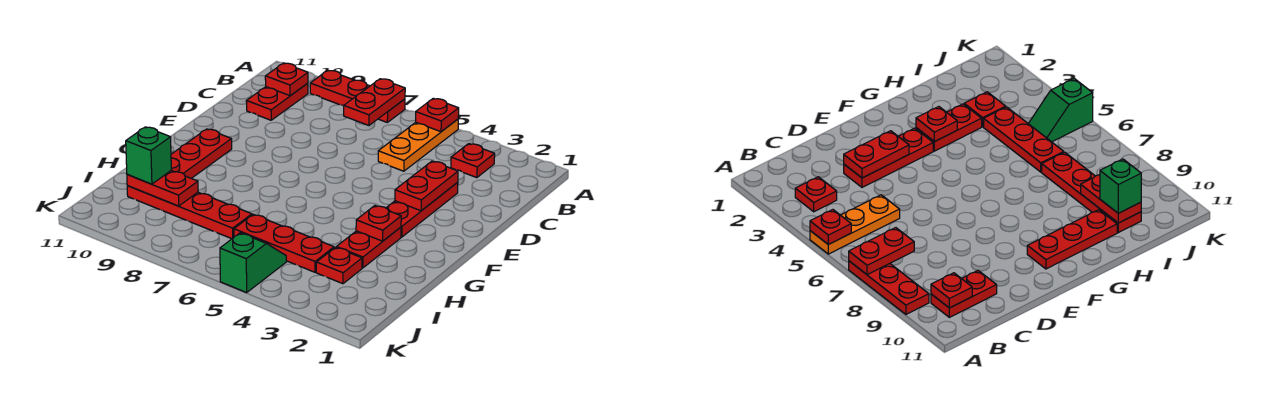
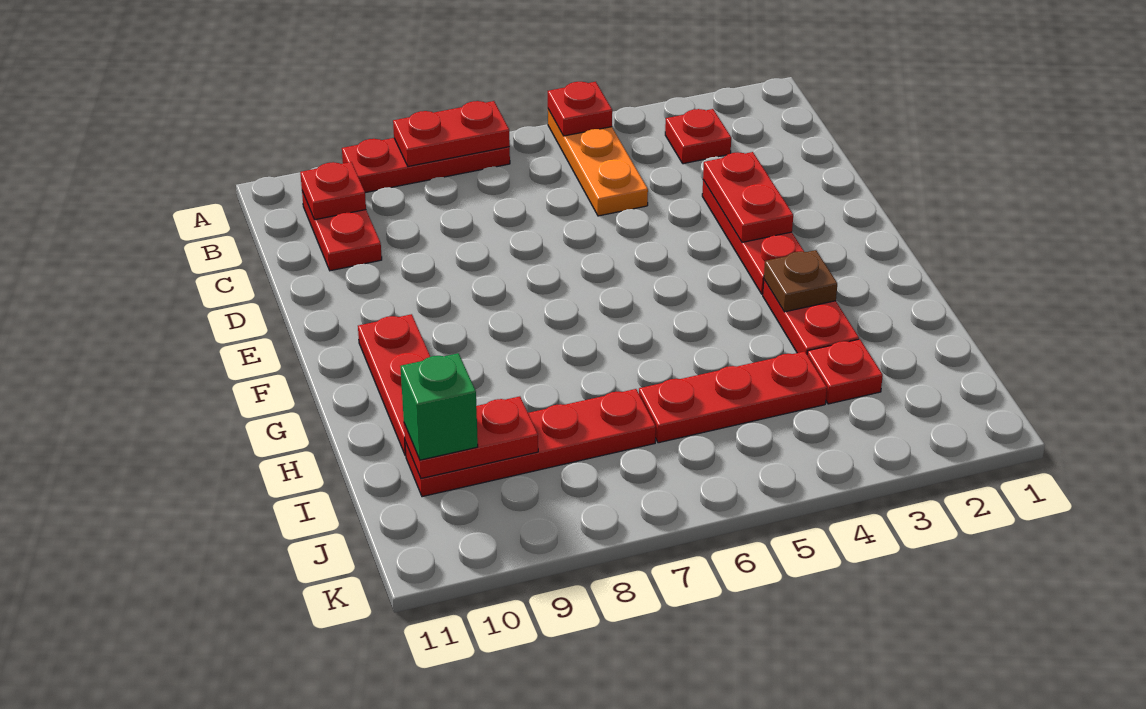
red 1x2 plate [344,79,405,125] -> red 1x2 plate turned to [393,101,510,166]
red 1x1 plate [356,206,401,241] -> brown 1x1 plate [764,250,837,312]
green 1x2 slope [220,233,287,293] -> none

